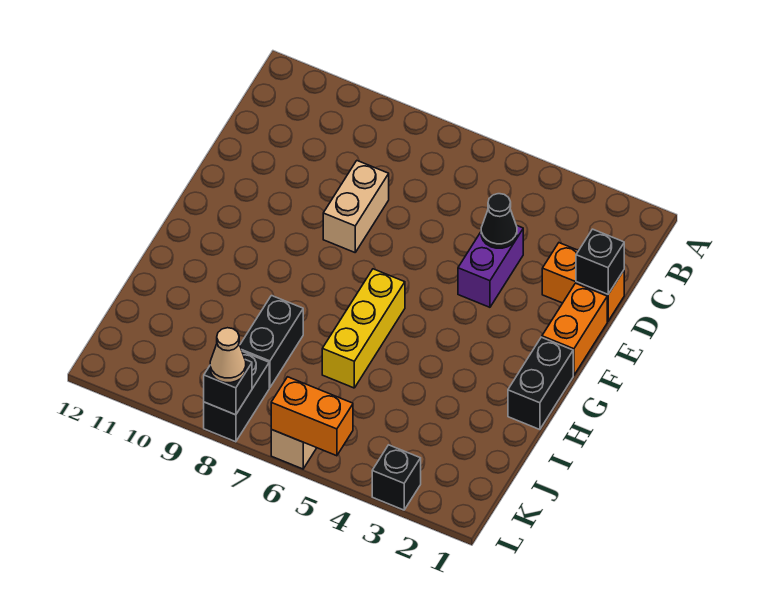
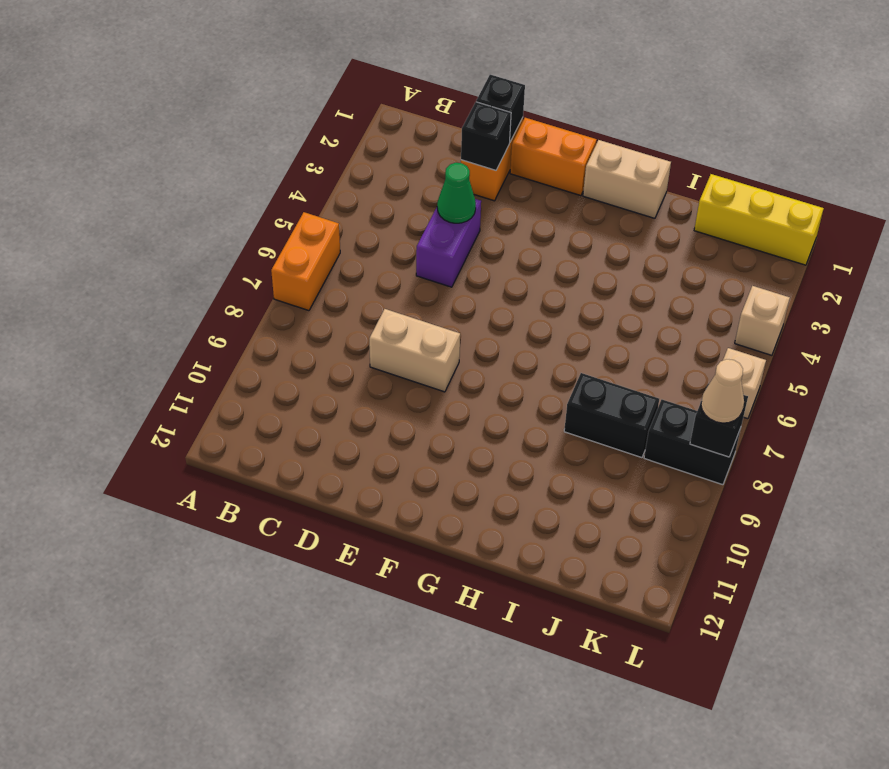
purple 1x2 brick [458,225,523,307] -> purple 1x2 brick turned to [416,199,481,287]
black 1x1 cone [481,194,517,248] -> green 1x1 cone [437,163,476,223]
black 1x2 brick [508,337,573,430] -> tan 1x2 brick [583,140,671,218]
yellow 1x3 brick [322,269,405,388] -> yellow 1x3 brick moved to [694,174,824,265]
black 1x1 brick [372,445,421,510] -> black 1x1 brick moved to [461,102,511,170]
none -> tan 1x1 brick [735,286,790,355]
orange 1x2 brick [271,377,353,456] -> orange 1x2 brick moved to [271,212,340,311]

